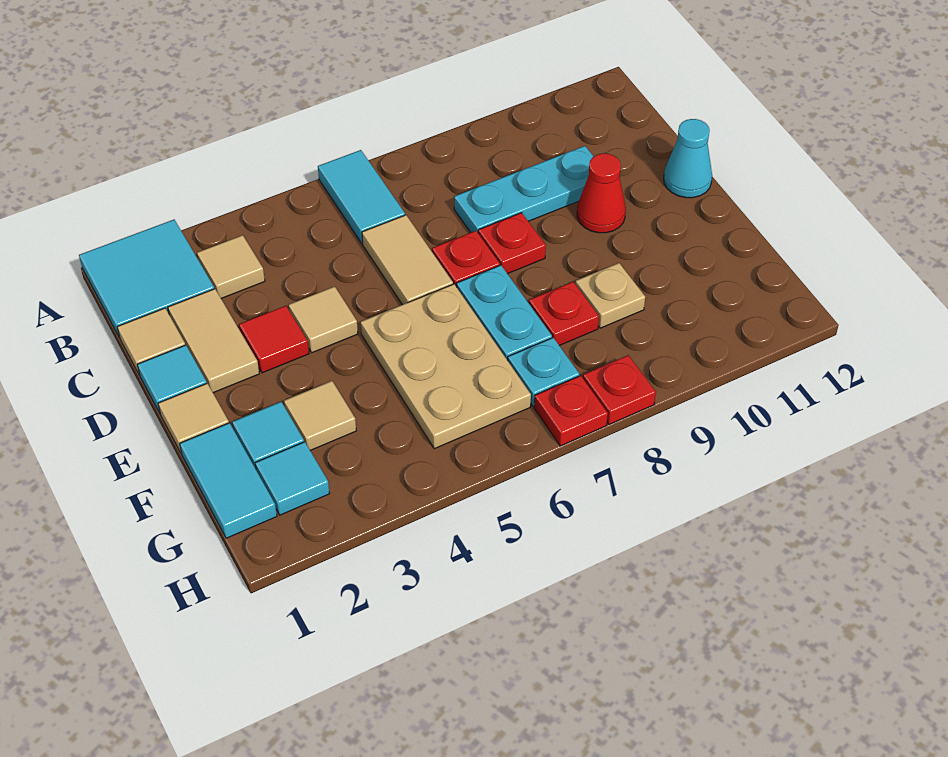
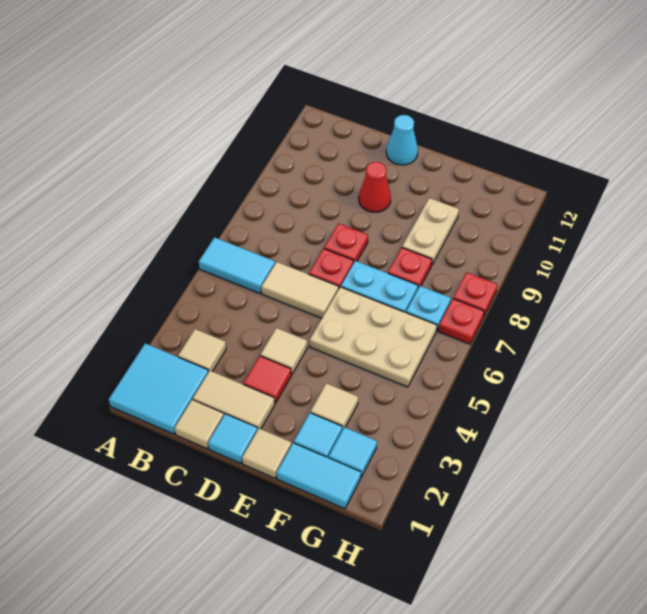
cyan 1x3 plate [454,146,594,232] -> none
tan 1x1 plate [575,263,645,328] -> tan 1x2 plate [402,198,459,265]

